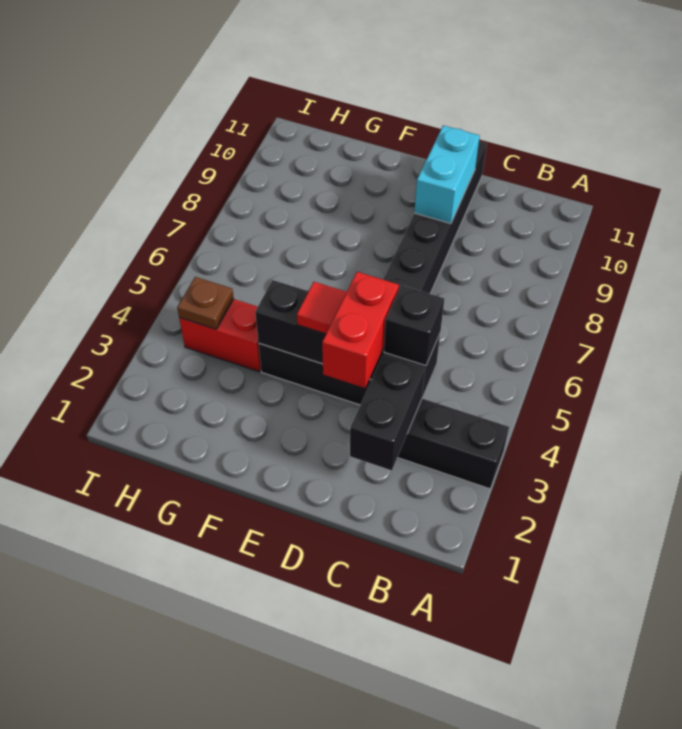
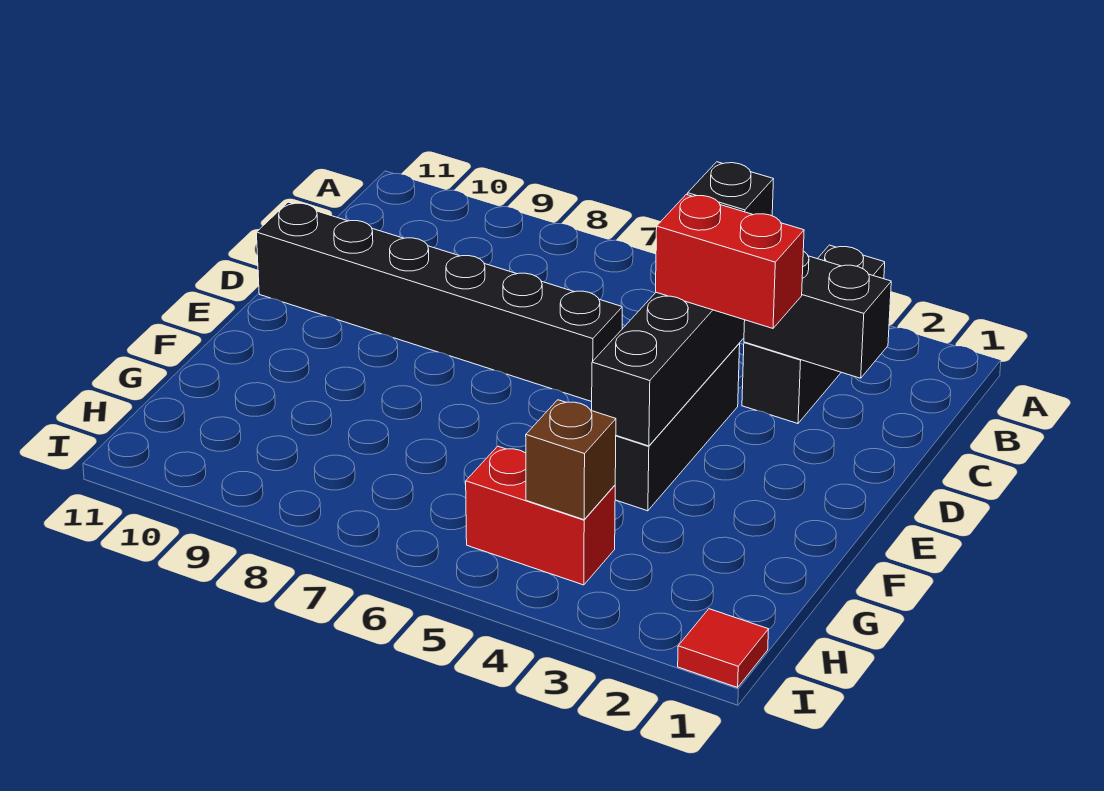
cyan 1x2 brick [414,125,480,224] -> none
red 1x1 tile [297,282,346,334] -> red 1x1 tile moved to [678,609,769,687]
red 1x2 brick [179,299,261,372] -> red 1x2 brick turned to [466,446,615,585]
brown 1x1 plate [177,277,234,329] -> brown 1x1 brick [526,400,616,520]

